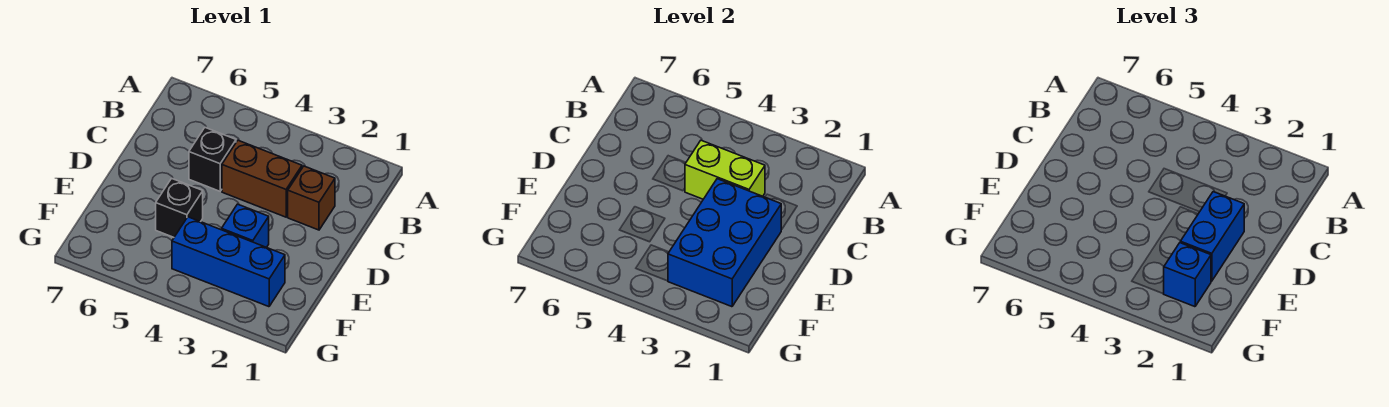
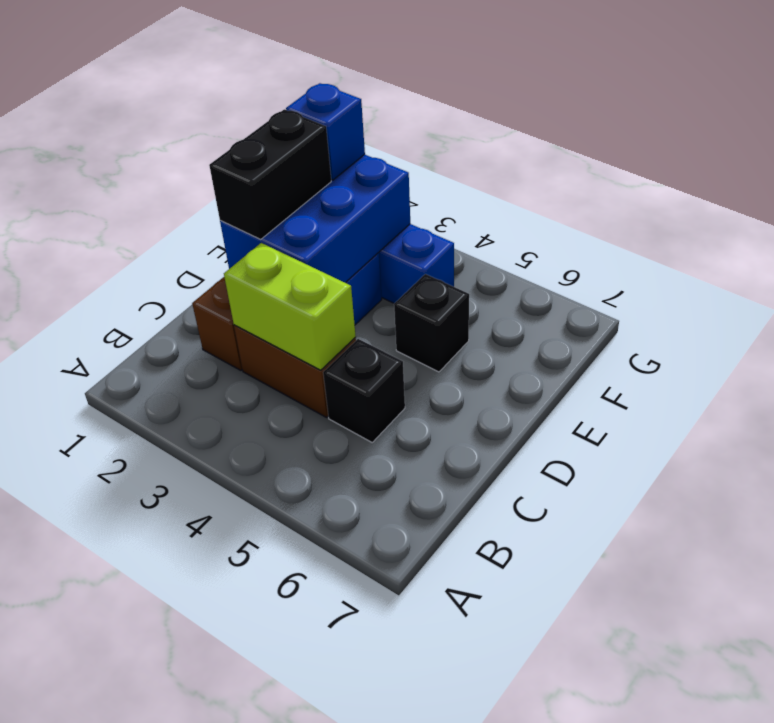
blue 1x2 brick [1180,192,1244,281] -> black 1x2 brick [209,109,331,239]

